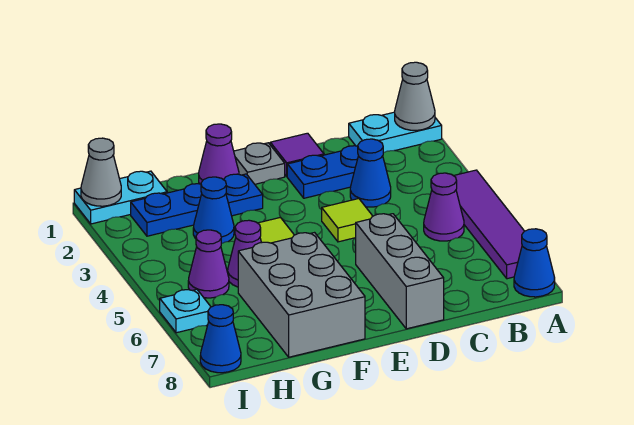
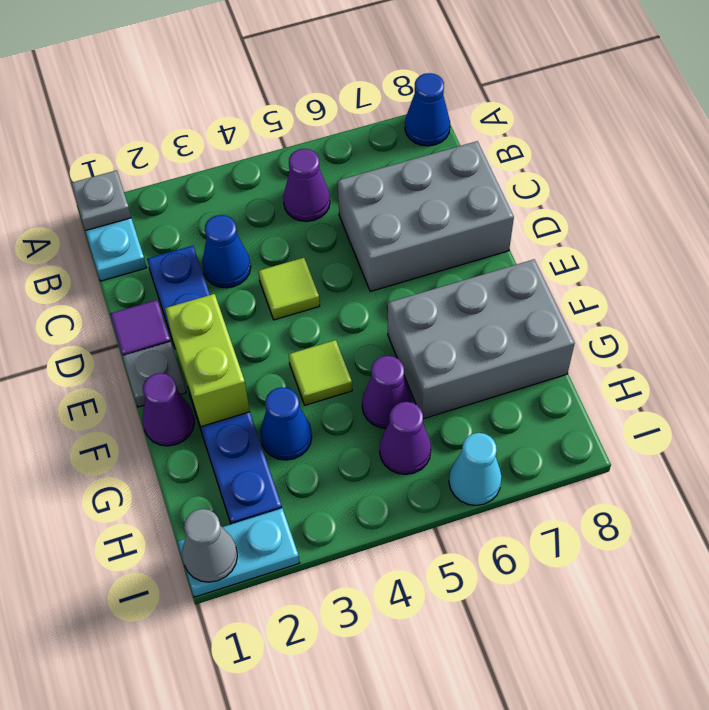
grey 1x1 cone [395,62,435,130] -> grey 1x1 plate [71,170,131,231]
purple 1x4 tile [454,170,524,279] -> none
grey 1x3 brick [356,214,444,329] -> grey 2x3 brick [338,141,514,291]
none -> lime 1x2 brick [165,294,250,427]
cyan 1x2 plate [74,171,167,224] -> cyan 1x2 plate turned to [177,508,300,597]
cyan 1x1 plate [160,289,211,333] -> cyan 1x1 cone [449,433,502,505]
blue 1x1 cone [200,305,241,373] -> none

